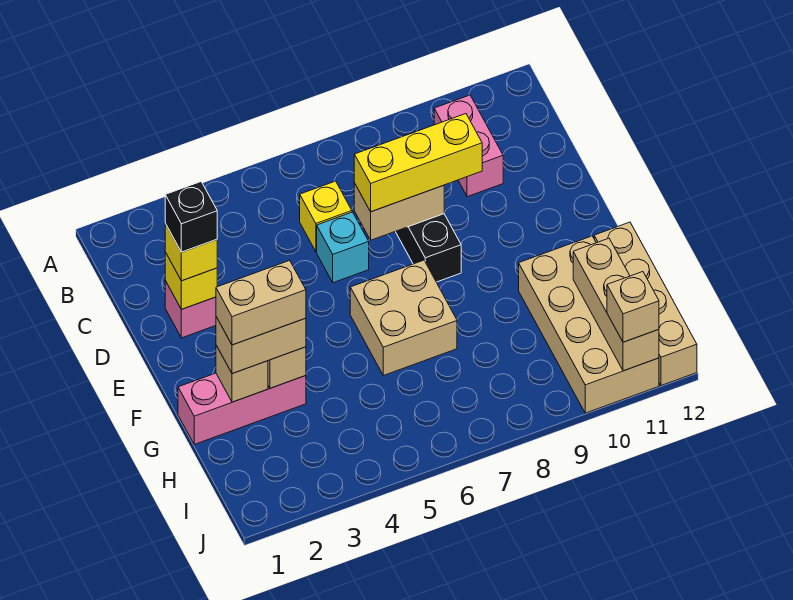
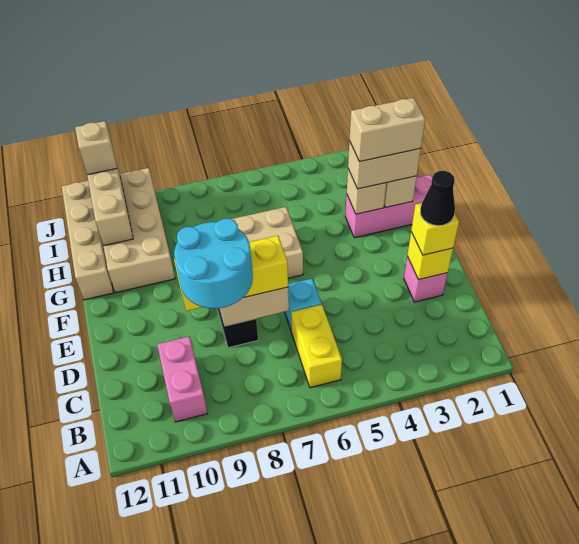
yellow 1x1 brick [300,181,352,252] -> yellow 1x2 brick [291,305,342,388]
none -> cyan 2x2 round brick [174,218,253,309]
black 1x1 brick [165,182,217,252] -> black 1x1 cone [420,171,455,226]

